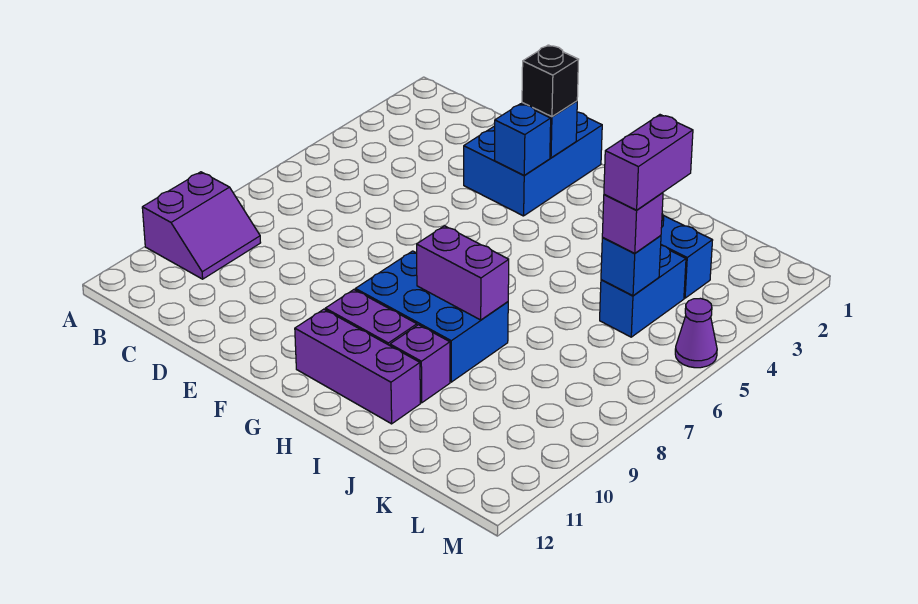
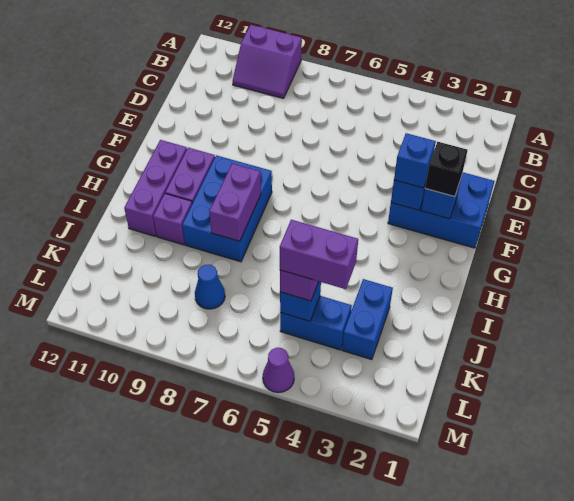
none -> blue 1x1 brick [394,133,436,188]
none -> blue 1x1 cone [195,265,225,309]

